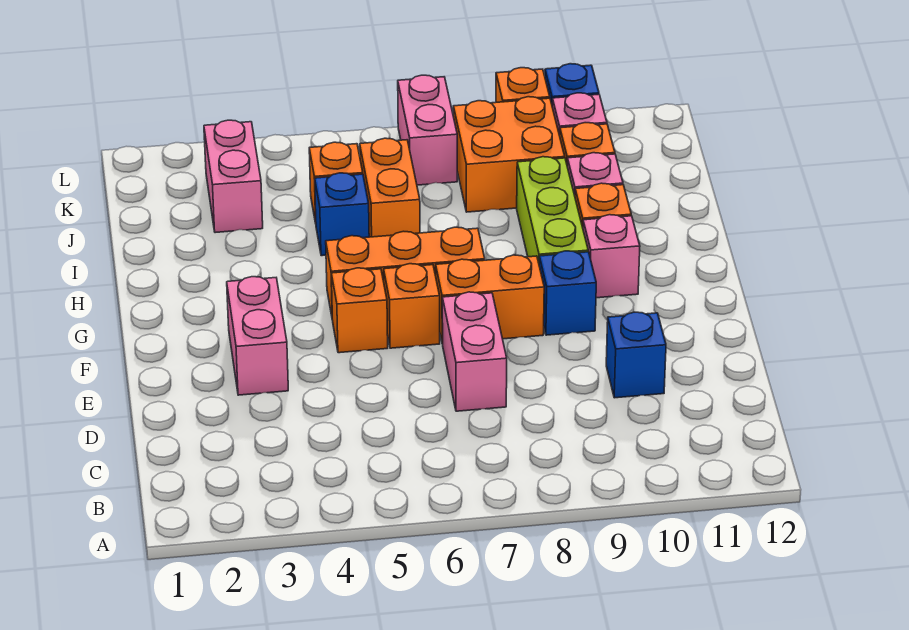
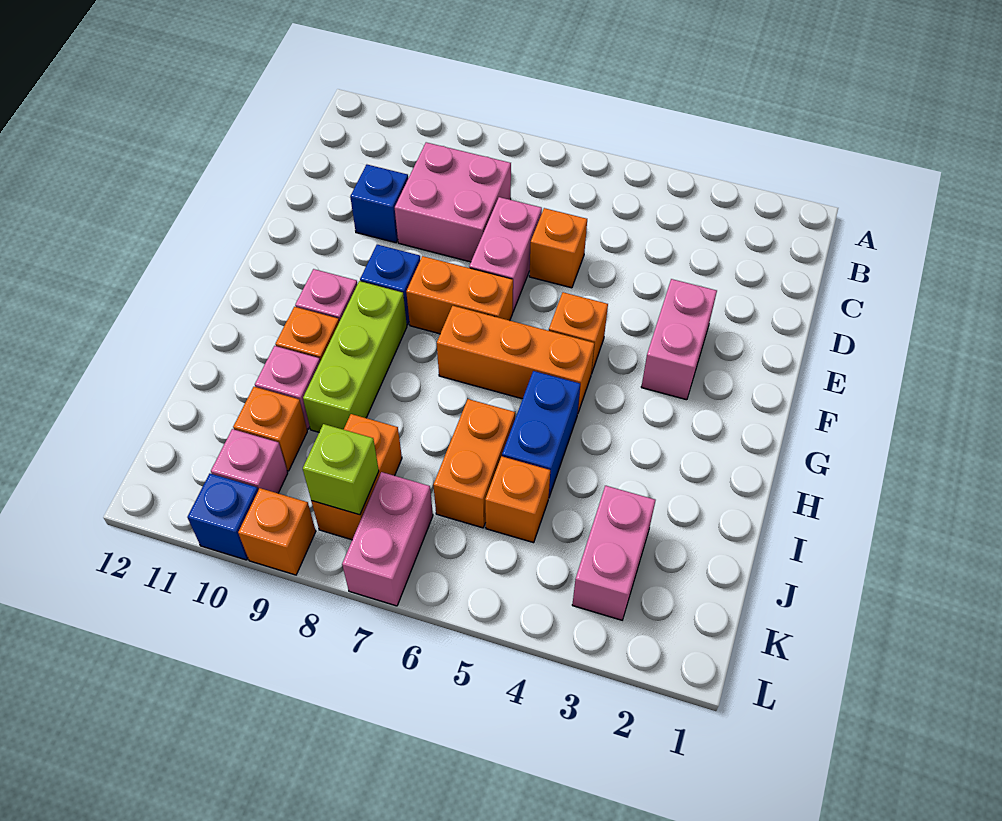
none -> pink 2x2 brick [395,142,511,262]
orange 1x1 brick [384,264,440,348] -> orange 1x1 brick moved to [529,208,587,288]
blue 1x1 brick [315,173,369,256] -> blue 1x2 brick [502,371,580,497]
orange 2x2 brick [453,97,565,212] -> orange 1x2 brick [311,414,402,540]
none -> lime 1x1 brick [303,424,379,515]

